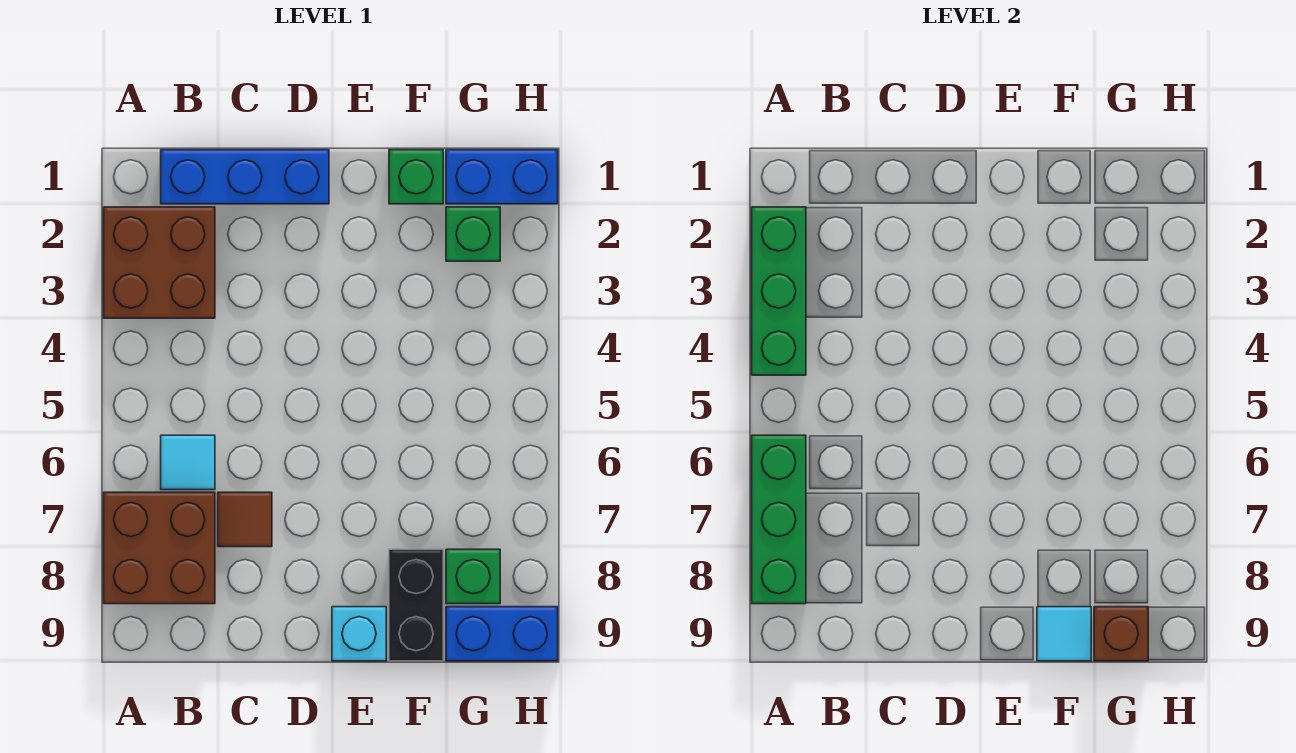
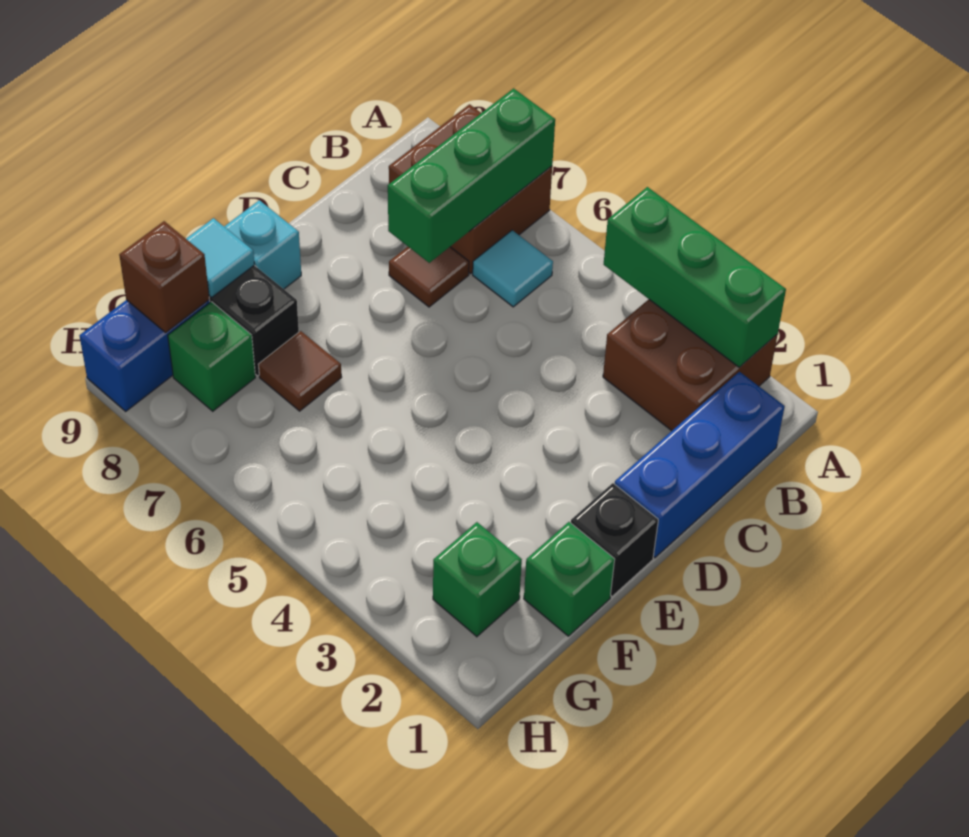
green 1x3 brick [752,435,806,604] -> green 1x3 brick turned to [388,88,555,263]
none -> black 1x1 brick [571,483,658,596]
none -> brown 1x1 tile [258,331,342,411]
blue 1x2 brick [446,150,558,204] -> none

